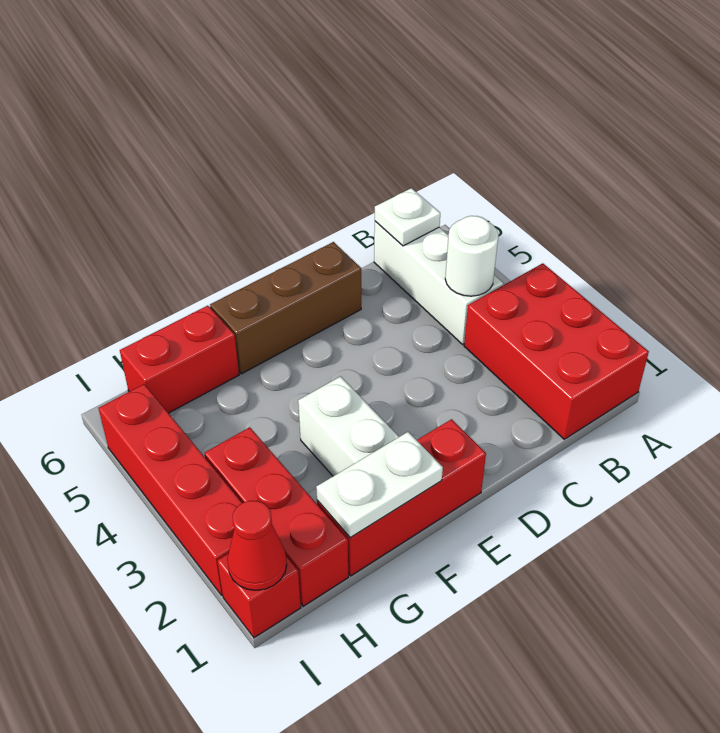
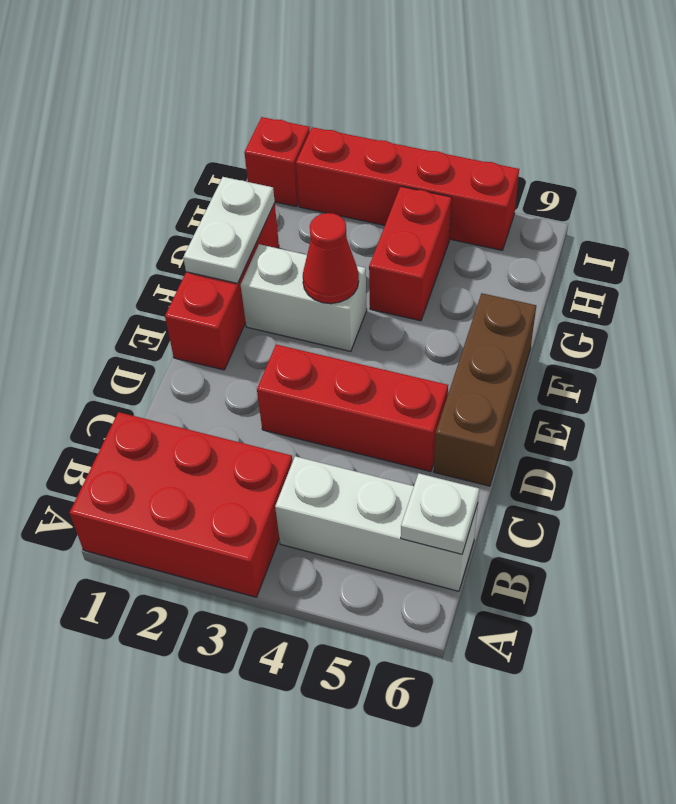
white 1x1 round brick [445,216,498,296] -> none
red 1x2 brick [120,306,239,413] -> red 1x2 brick moved to [369,186,452,321]
red 1x3 brick [204,427,348,606] -> red 1x3 brick moved to [257,345,448,472]
red 1x1 cone [227,500,287,590] -> red 1x1 cone moved to [303,213,359,304]

